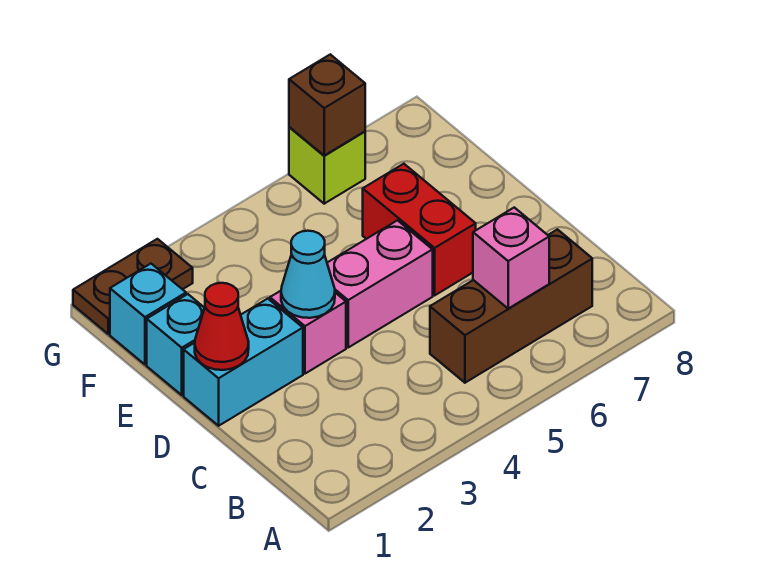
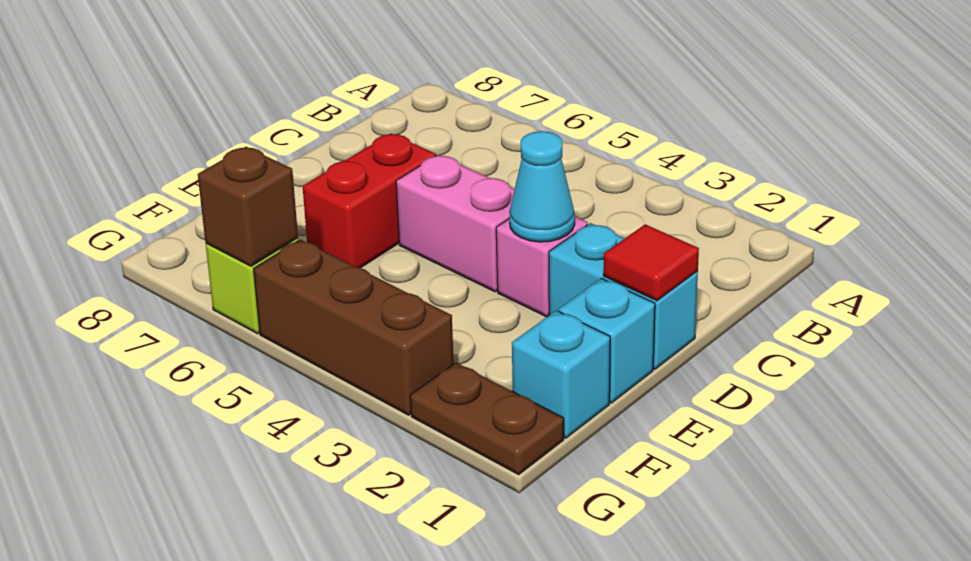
brown 1x3 brick [430,229,592,383] -> brown 1x3 brick moved to [254,240,454,415]
pink 1x1 brick [473,208,549,309] -> none
red 1x1 cone [195,283,249,370] -> red 1x1 tile [603,224,699,301]

